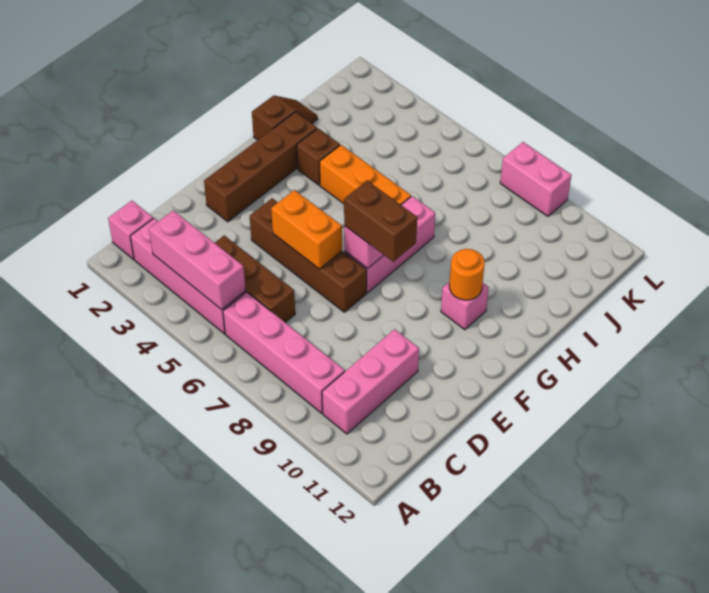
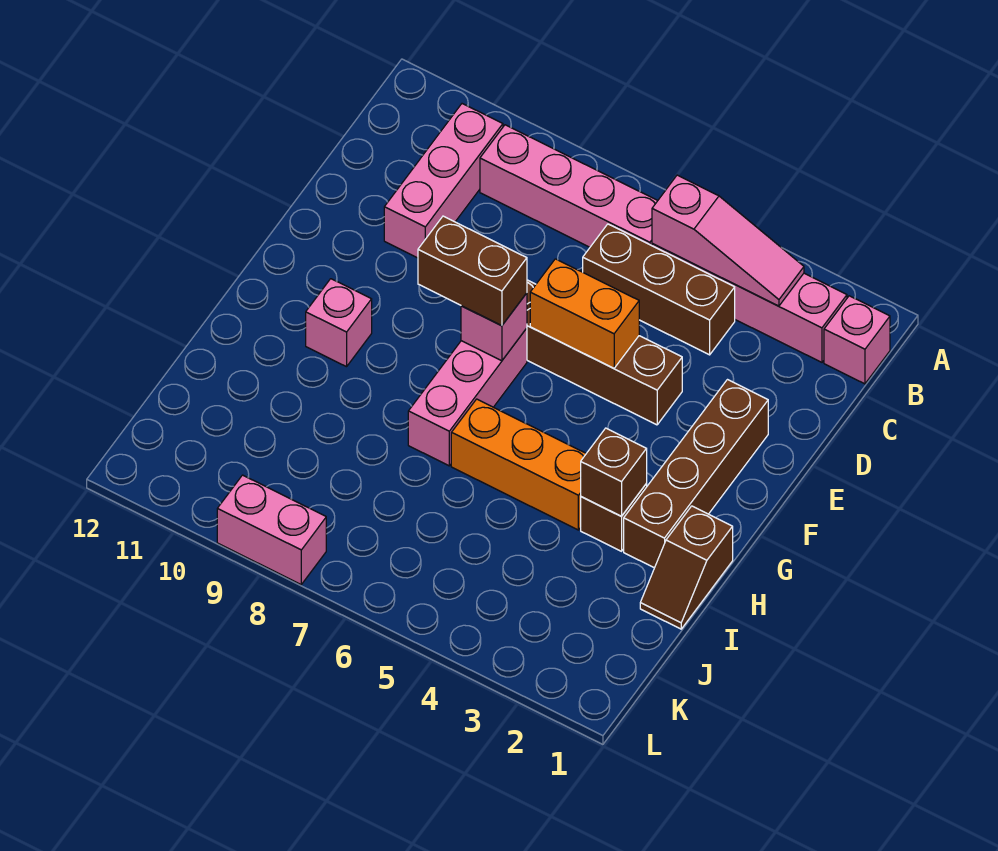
pink 1x3 brick [149,211,246,310] -> pink 1x3 slope [652,175,804,306]
orange 1x1 round brick [449,249,484,300] -> none
none -> brown 1x1 brick [581,428,647,516]

